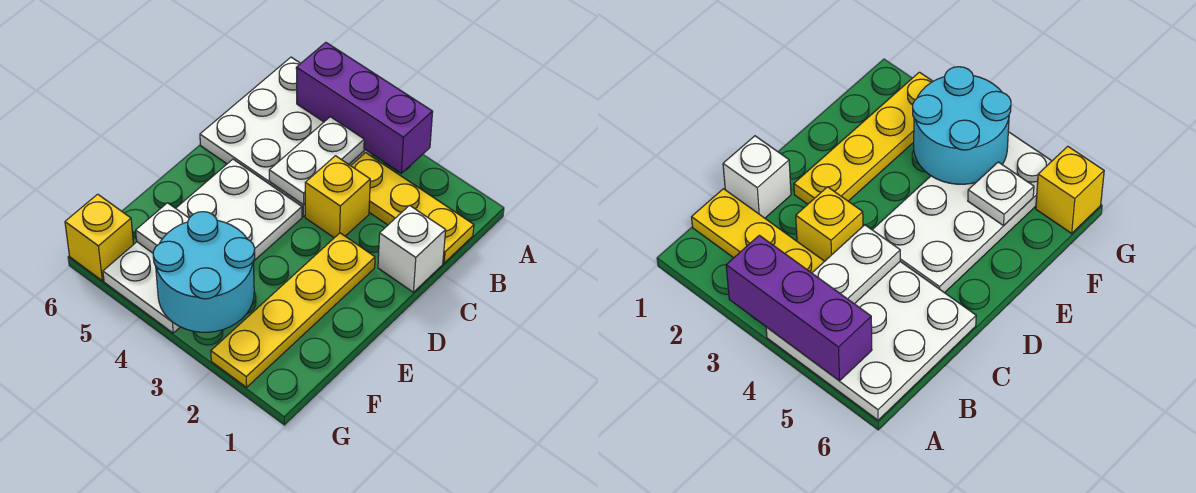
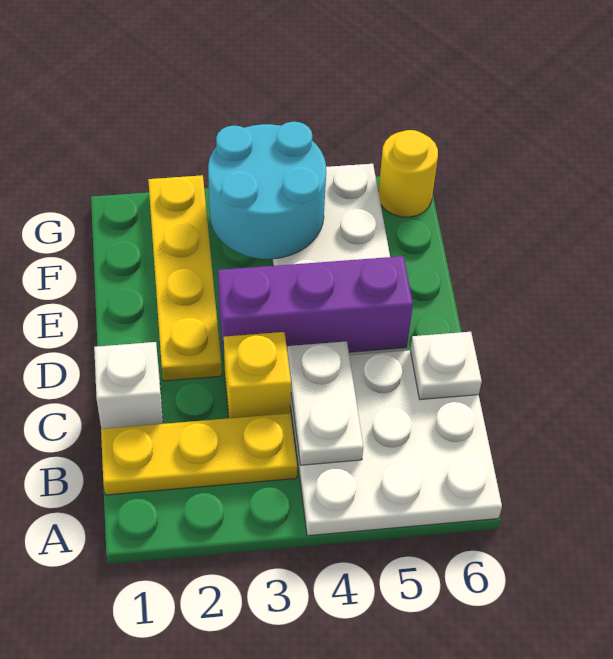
purple 1x3 brick [296,42,433,173] -> purple 1x3 brick moved to [218,256,413,362]
white 1x1 plate [136,203,189,253] -> white 1x1 plate moved to [410,332,482,400]
yellow 1x1 brick [65,194,134,281] -> yellow 1x1 round brick [378,130,438,217]

